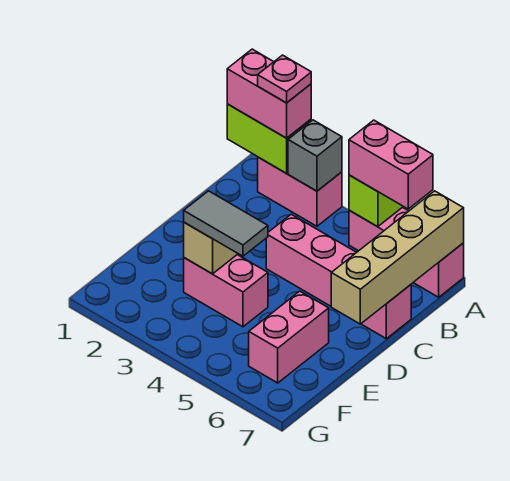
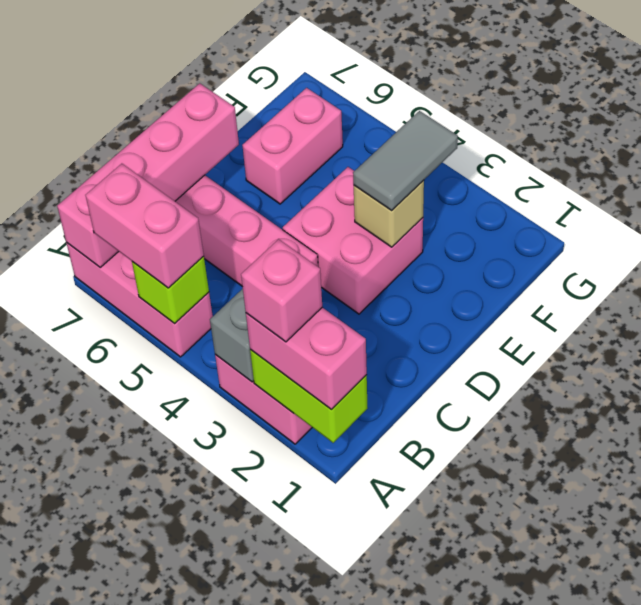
pink 1x1 plate [258,55,311,103] -> pink 1x1 brick [241,239,322,342]
tan 1x4 brick [331,191,464,324] -> pink 1x4 brick [57,83,239,268]
pink 1x2 brick [184,255,268,327] -> pink 2x2 brick [283,167,423,314]
grey 1x2 tile [184,191,268,256] -> grey 1x2 tile turned to [353,111,458,211]

